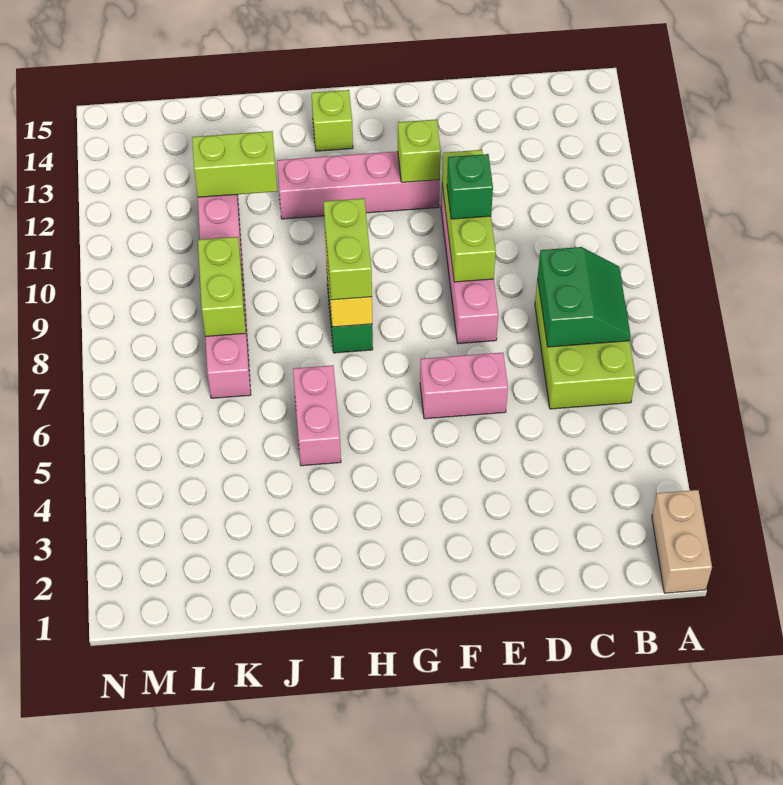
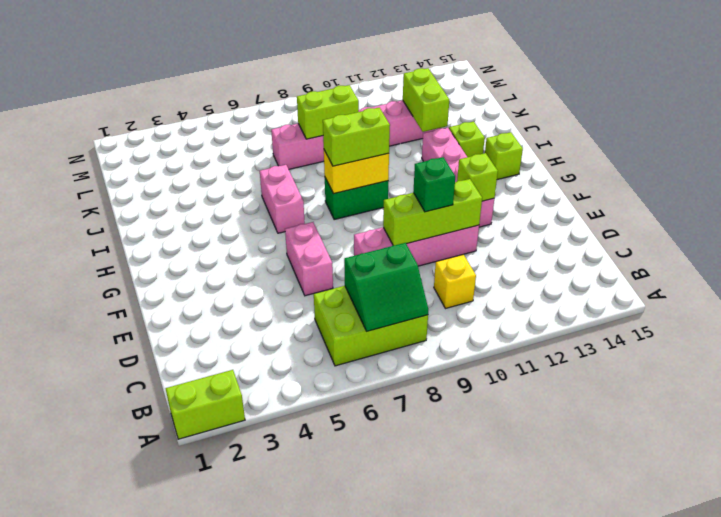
tan 1x2 brick [652,490,712,593] -> lime 1x2 brick [166,370,245,439]
none -> yellow 1x1 brick [434,255,476,309]
pink 1x2 brick [293,365,341,466] -> pink 1x2 brick turned to [260,165,305,233]
none -> lime 1x1 brick [449,122,485,157]

